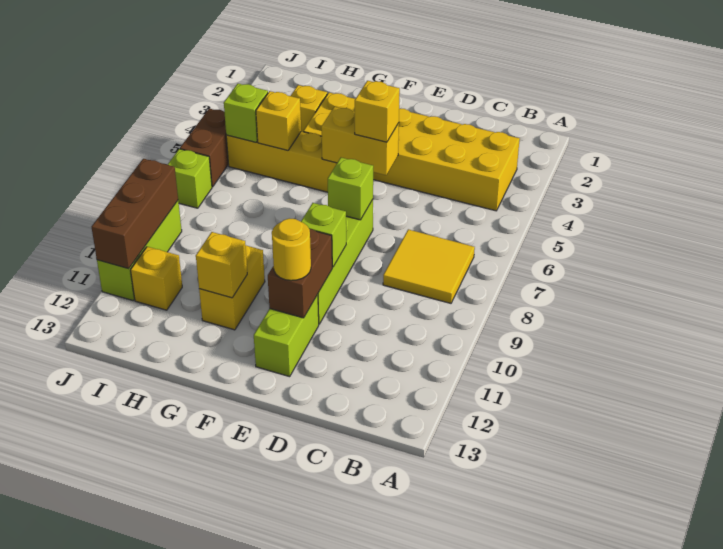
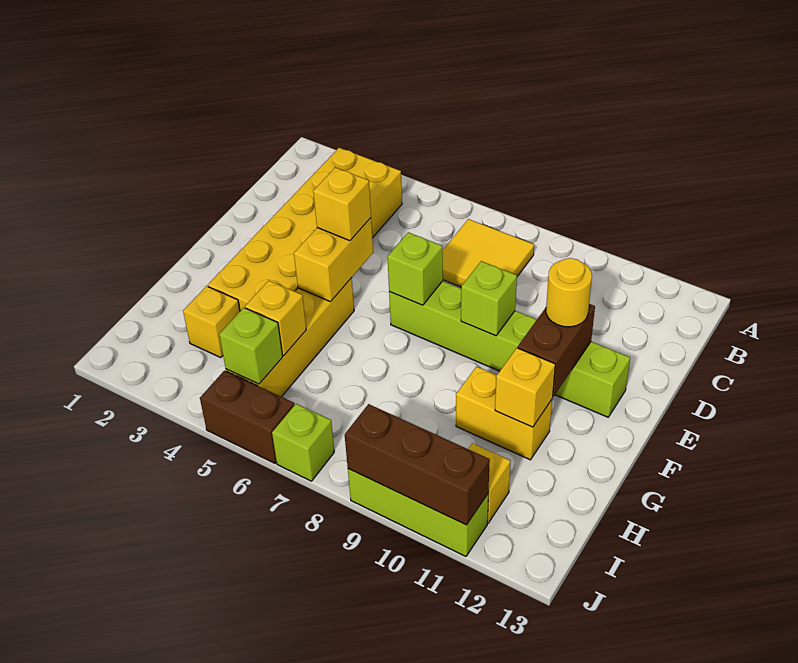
brown 1x2 brick [268,229,332,318] -> brown 1x2 brick turned to [518,304,595,397]

